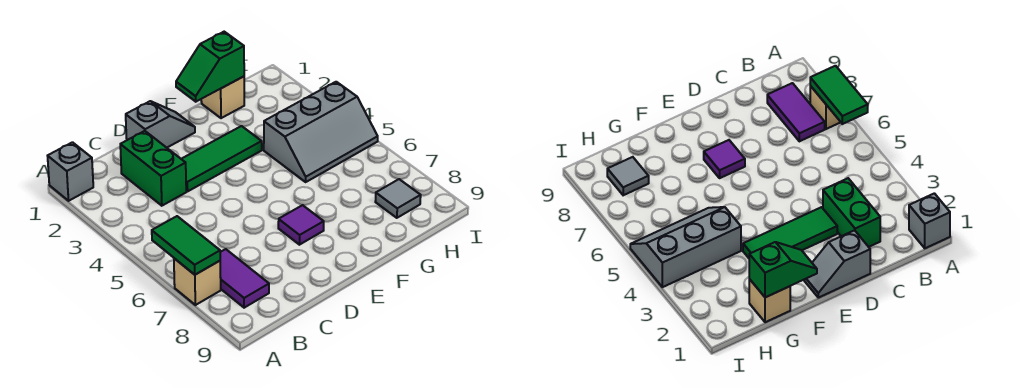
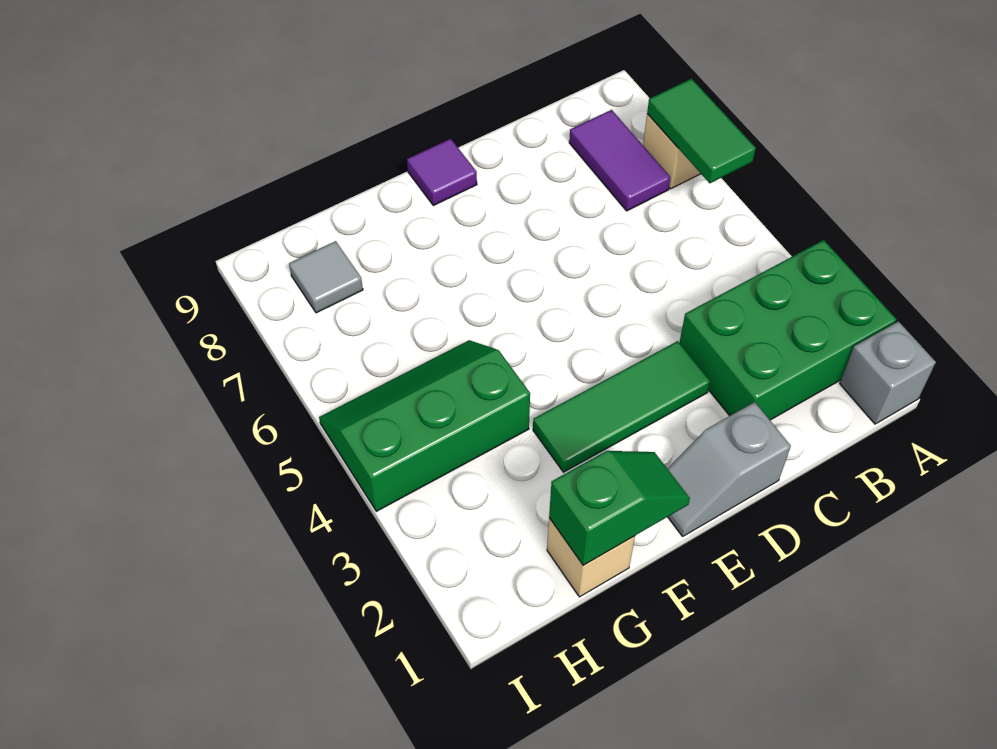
green 1x2 brick [120,131,186,206] -> green 2x3 brick [679,240,896,420]
purple 1x1 tile [278,205,324,245] -> purple 1x1 tile moved to [407,139,477,206]
grey 2x3 slope [264,82,378,182] -> green 2x3 slope [319,340,530,511]

